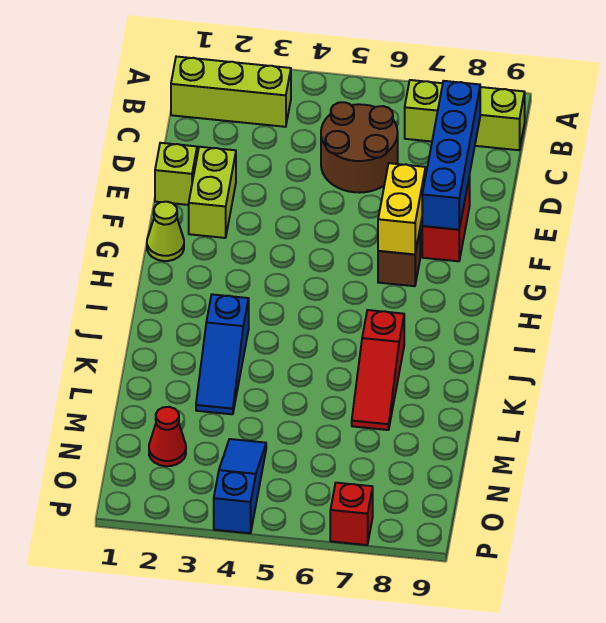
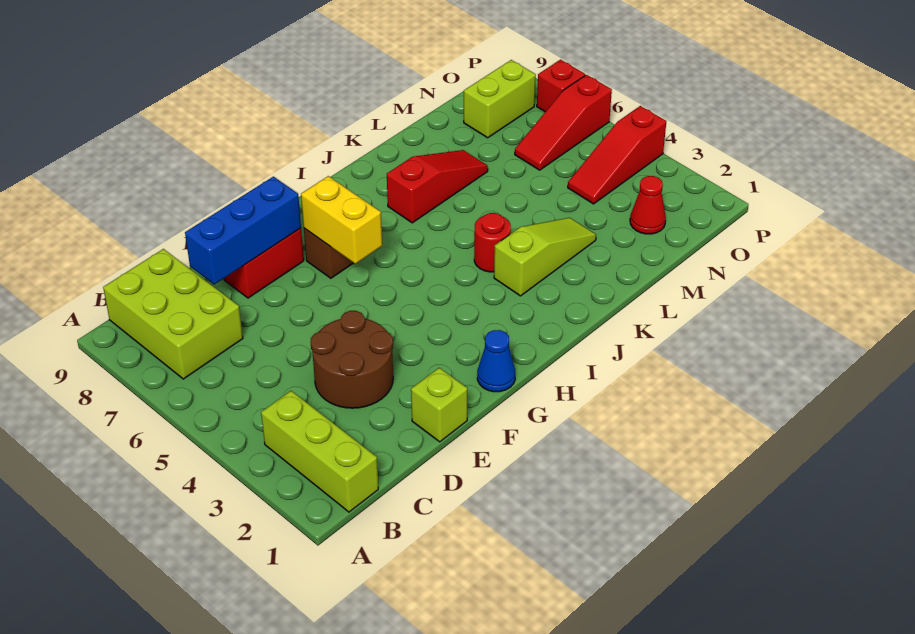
lime 1x3 brick [405,80,525,150] -> lime 2x3 brick [103,249,243,379]
brown 2x2 round brick [321,102,398,193] -> brown 2x2 round brick moved to [311,311,393,408]
blue 1x4 brick [422,81,480,230] -> blue 1x3 brick [185,177,301,285]
lime 1x2 brick [189,147,236,238] -> lime 1x2 brick moved to [464,60,536,138]
yellow 1x2 brick [378,163,426,254] -> yellow 1x2 brick turned to [301,176,382,264]
lime 1x1 cone [147,202,184,261] -> blue 1x1 cone [477,330,515,392]
blue 1x3 slope [196,294,249,414] -> lime 1x3 slope [494,218,596,296]
none -> red 1x1 round brick [474,213,511,272]
blue 1x3 slope [214,439,266,533] -> red 1x3 slope [568,106,666,204]
none -> red 1x3 slope [515,75,612,170]

